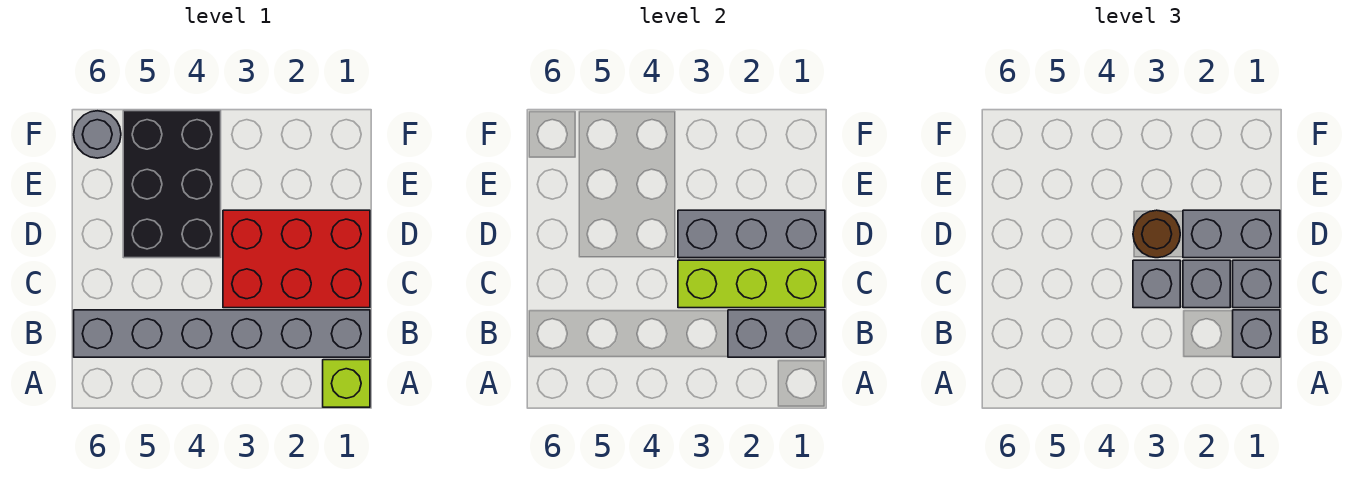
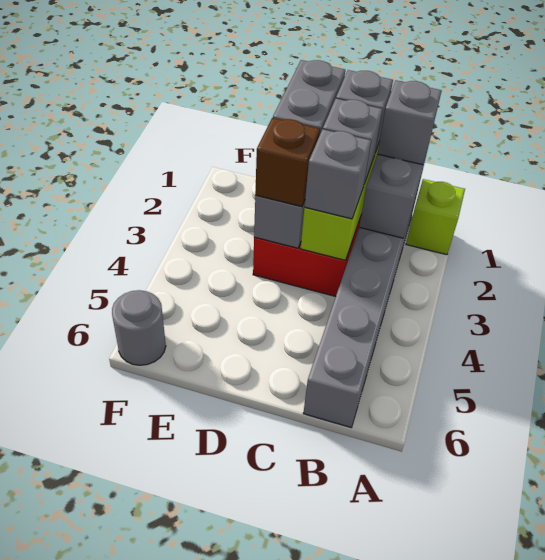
brown 1x1 round brick [1133,210,1180,258] -> brown 1x1 brick [255,118,320,207]
black 2x3 brick [123,111,221,258] -> none

